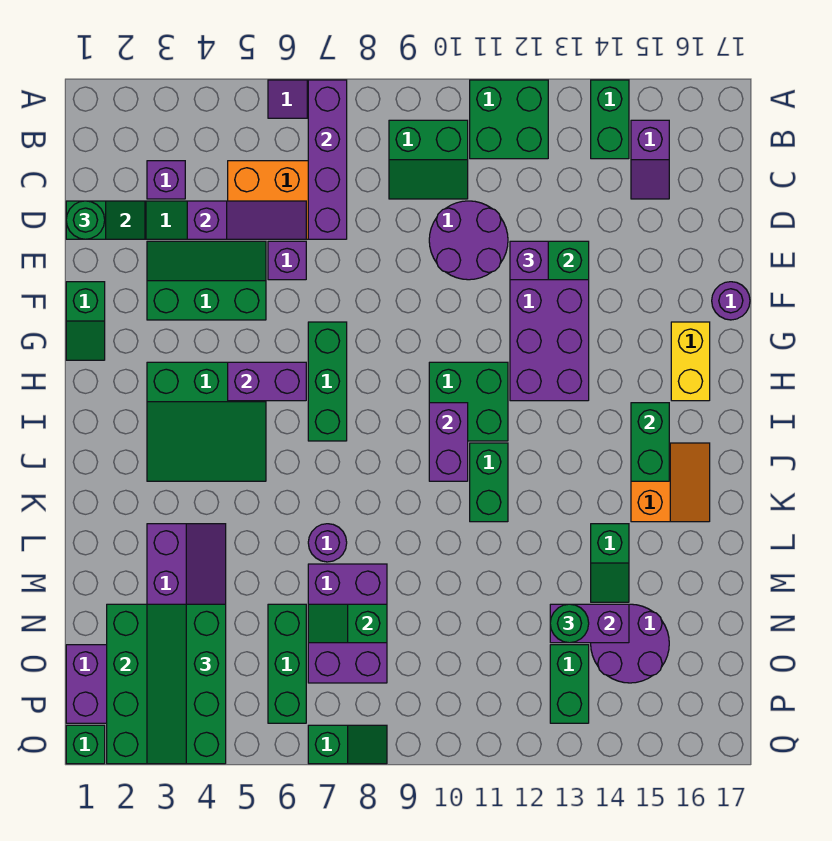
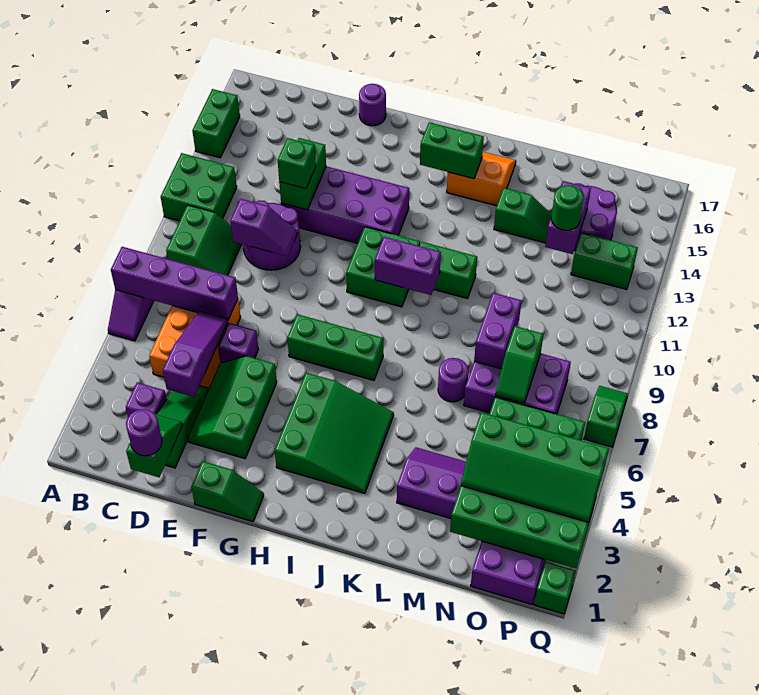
green 1x2 brick [591,80,629,159] -> green 1x2 brick turned to [192,89,240,158]
purple 1x2 slope [631,120,669,199] -> purple 1x2 slope moved to [230,199,297,256]
green 1x1 round brick [66,201,105,239] -> purple 1x1 round brick [126,409,162,456]
purple 1x1 brick [510,241,548,280] -> green 1x1 brick [278,138,316,189]
yellow 1x2 brick [671,322,710,401] -> none
purple 1x2 brick [228,362,306,401] -> purple 1x2 brick moved to [474,293,522,369]

